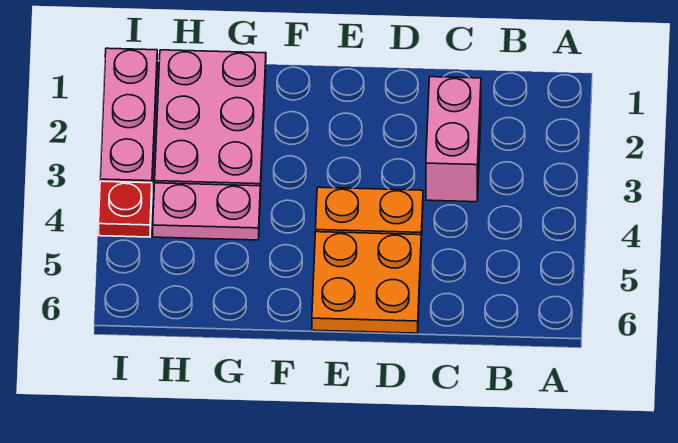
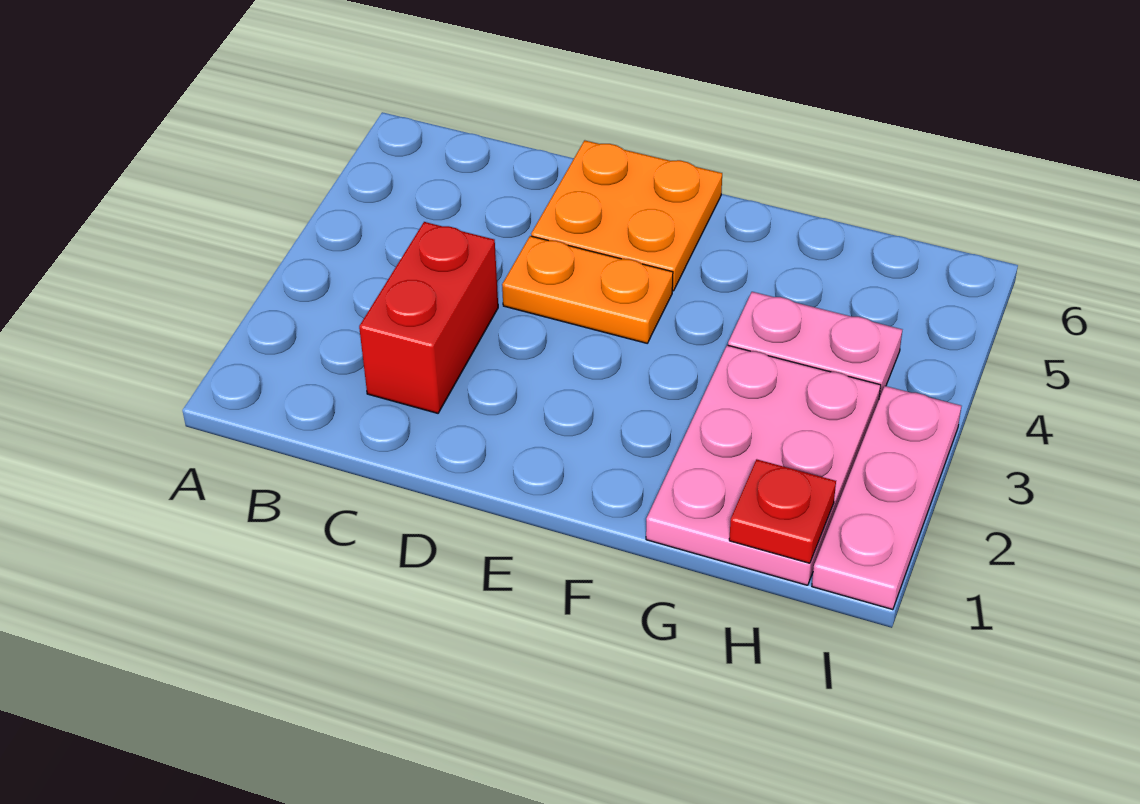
pink 1x2 brick [426,77,481,202] -> red 1x2 brick [359,222,498,413]
red 1x1 plate [99,181,152,237] -> red 1x1 plate moved to [729,459,836,563]

